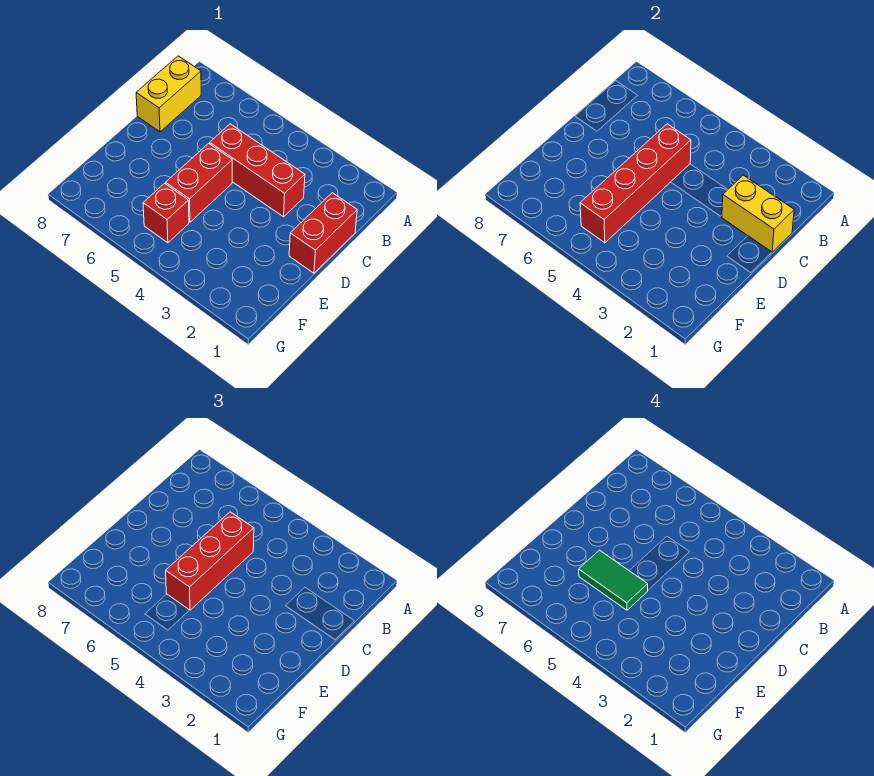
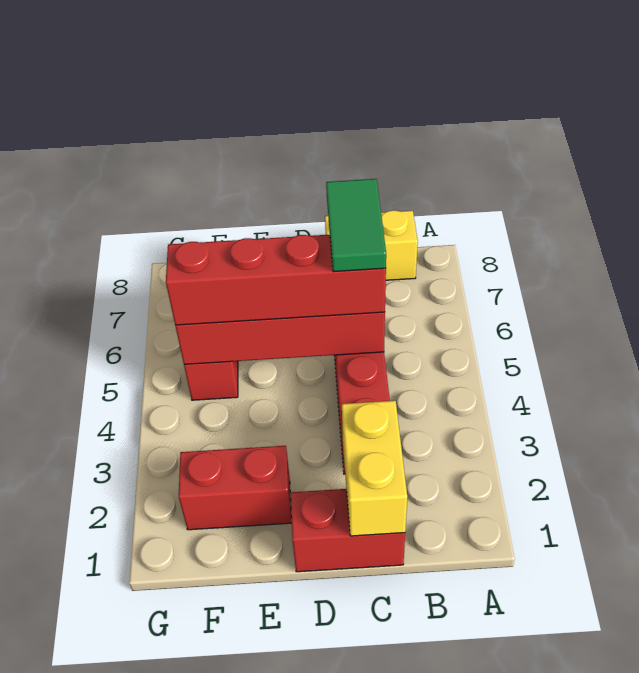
red 1x3 brick [166,512,254,610] -> red 1x4 brick [166,235,386,325]
red 1x2 brick [166,143,232,222] -> red 1x2 brick moved to [179,446,291,530]
green 1x2 tile [579,550,648,610] -> green 1x2 tile moved to [326,179,386,272]

